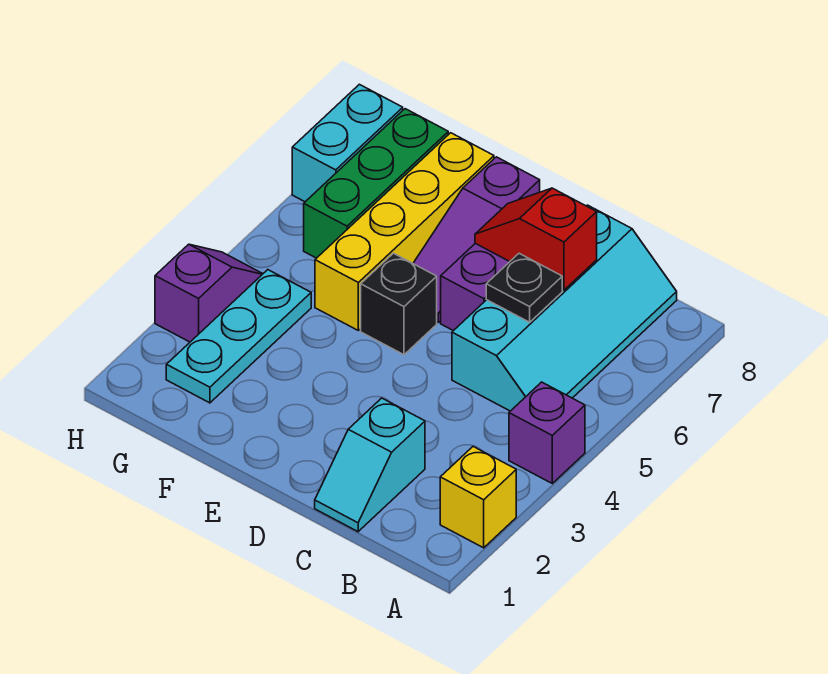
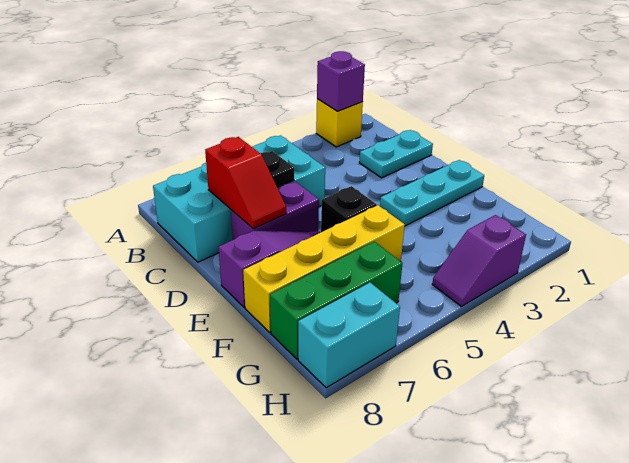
purple 1x1 brick [509,382,585,483] -> purple 1x1 brick moved to [317,51,365,111]
cyan 2x4 slope [452,205,677,411] -> cyan 2x4 brick [153,135,325,262]
cyan 1x2 slope [315,398,425,532] -> cyan 1x2 plate [359,130,433,178]
cyan 1x3 plate [166,270,311,403] -> cyan 1x3 plate moved to [380,160,484,226]

